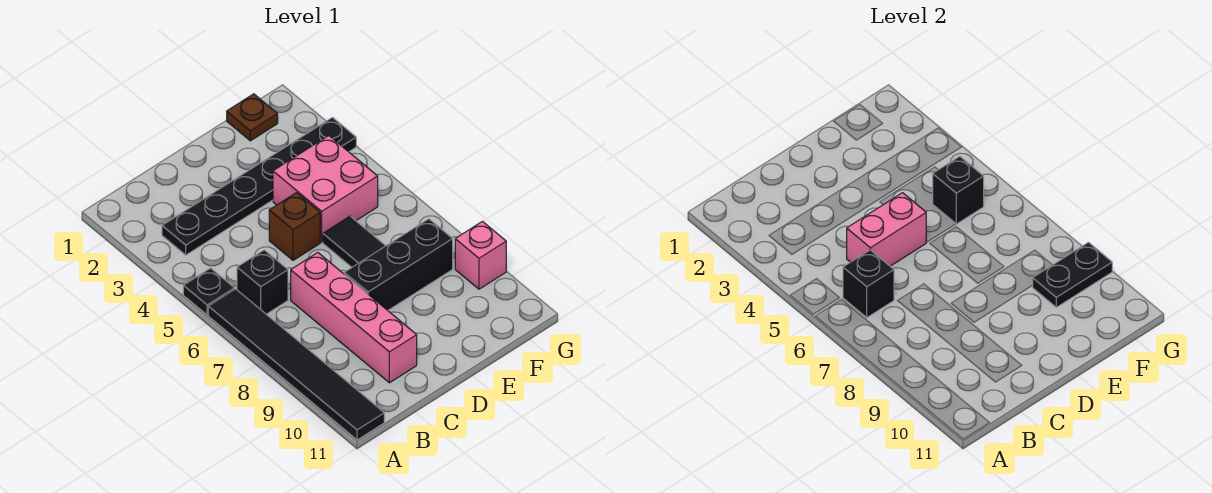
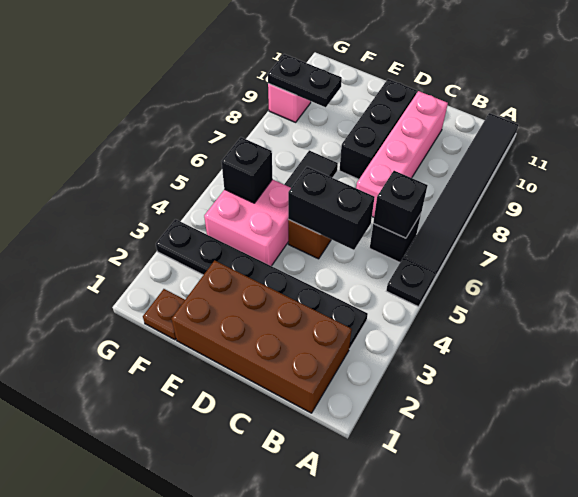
none -> brown 2x4 brick [171,260,352,413]
pink 1x2 brick [847,193,926,266] -> black 1x2 brick [288,167,375,250]
black 1x3 brick [344,219,453,310] -> black 1x3 brick turned to [339,79,417,179]

